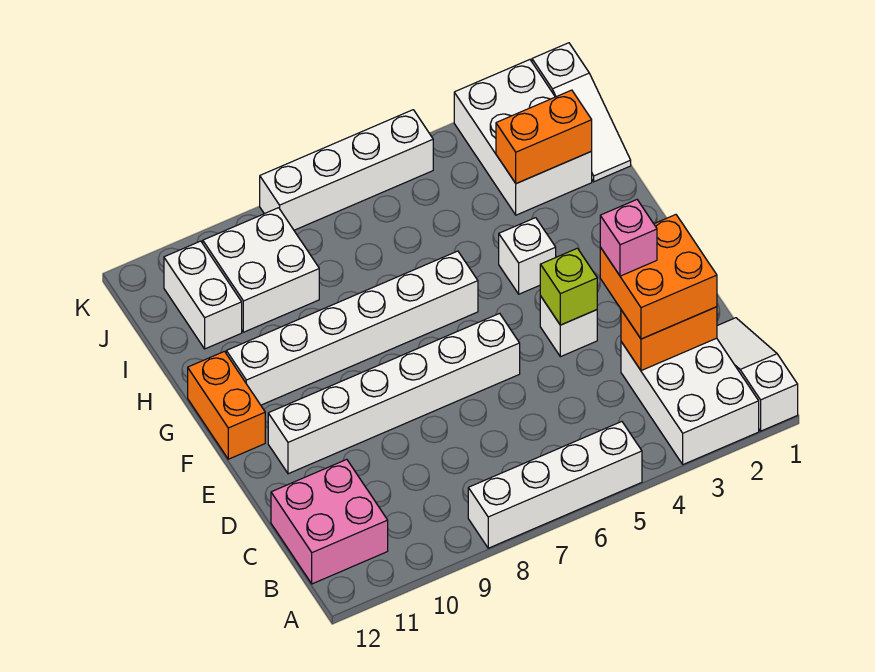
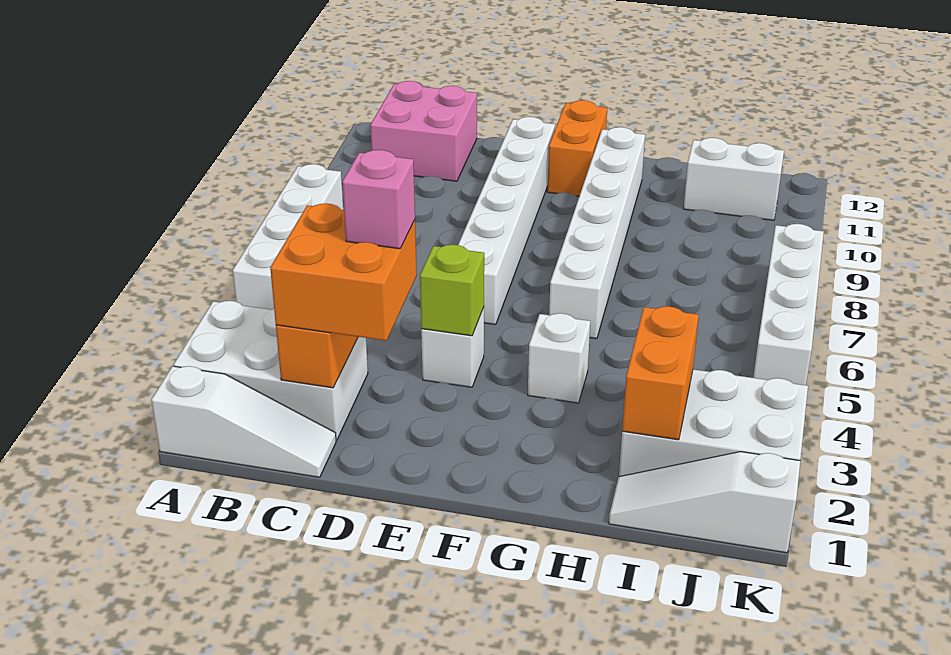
orange 1x2 brick [188,351,265,459] -> orange 1x2 brick turned to [547,100,607,196]
white 2x2 brick [203,208,319,332] -> none

